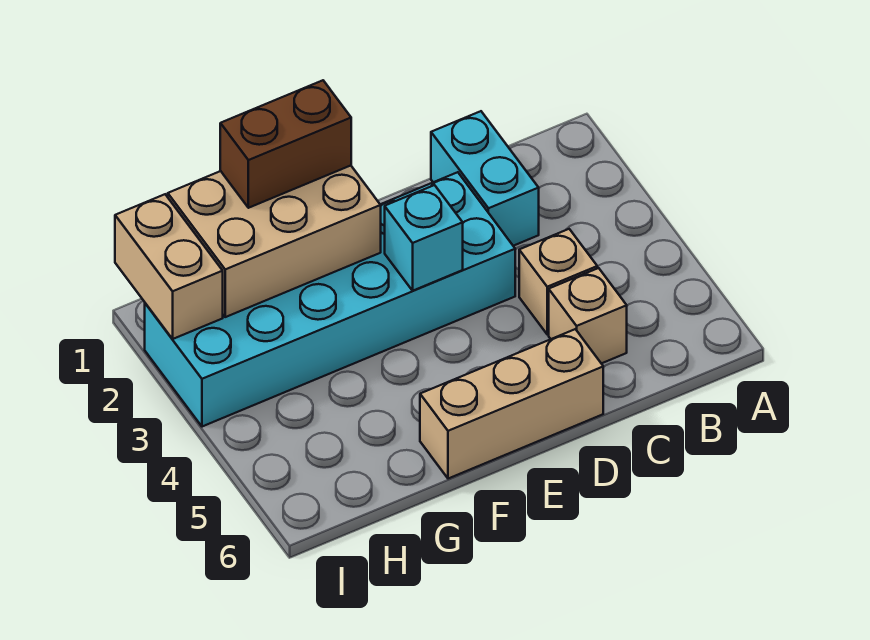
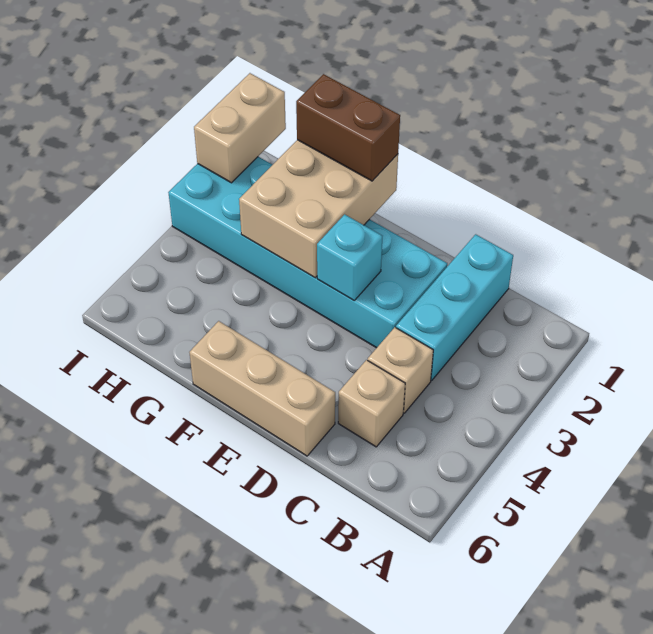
cyan 1x2 brick [431,111,539,246] -> cyan 1x3 brick [396,234,513,381]
tan 2x3 brick [168,166,381,317] -> tan 2x3 brick turned to [239,140,398,278]

